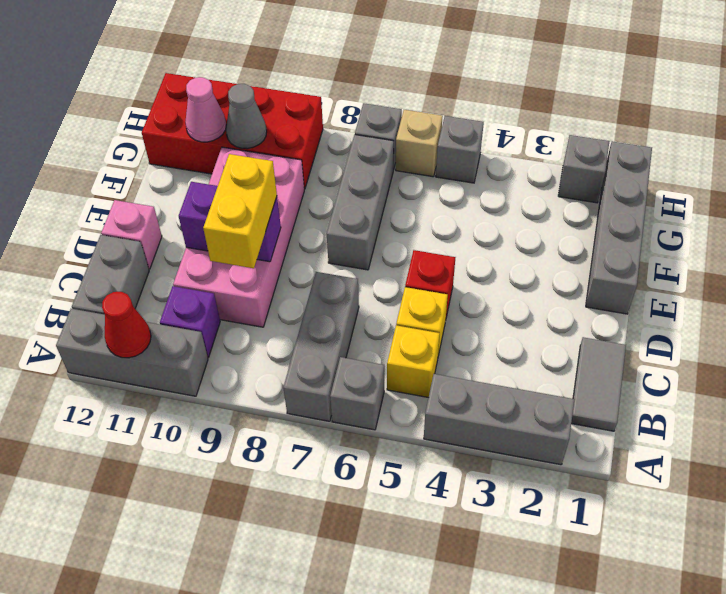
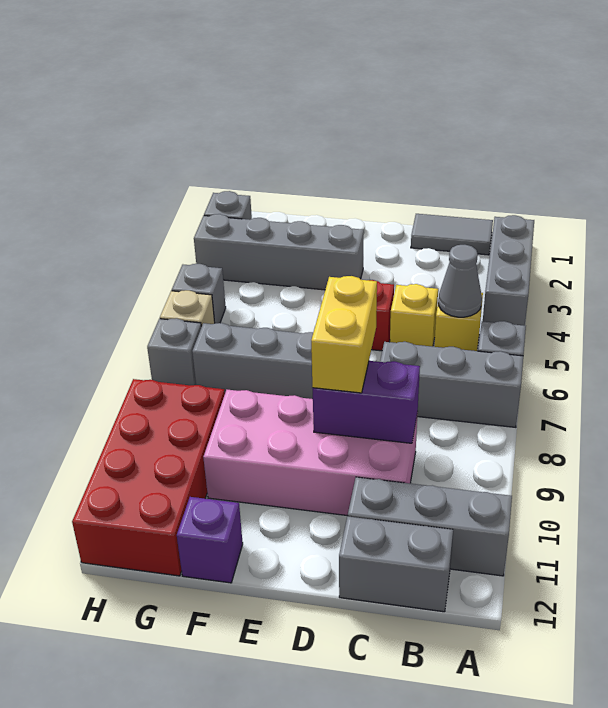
grey 1x3 brick [56,309,208,396] -> grey 1x3 brick turned to [348,477,512,576]
red 1x1 cone [102,292,151,358] -> none
purple 1x1 brick [160,286,220,357] -> purple 1x1 brick moved to [177,497,243,583]
yellow 1x2 brick [203,154,277,268] -> yellow 1x2 brick turned to [311,276,377,393]
purple 1x2 brick [179,182,281,262] -> purple 1x2 brick turned to [312,361,420,443]
pink 1x1 brick [101,200,162,269] -> none
grey 1x4 brick [586,141,652,314] -> grey 1x4 brick moved to [194,214,364,290]
grey 1x1 cone [226,84,267,149] -> grey 1x1 cone moved to [438,245,482,317]
pink 1x1 cone [185,77,226,142] -> none

